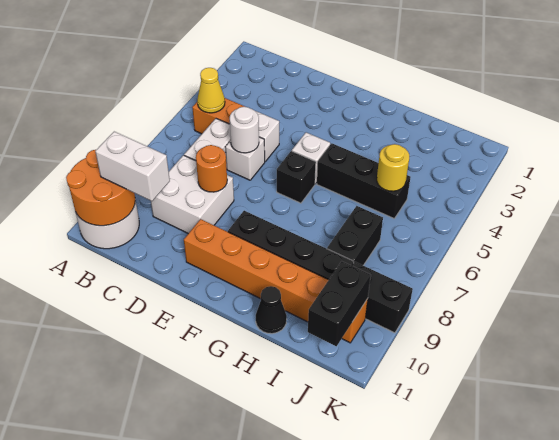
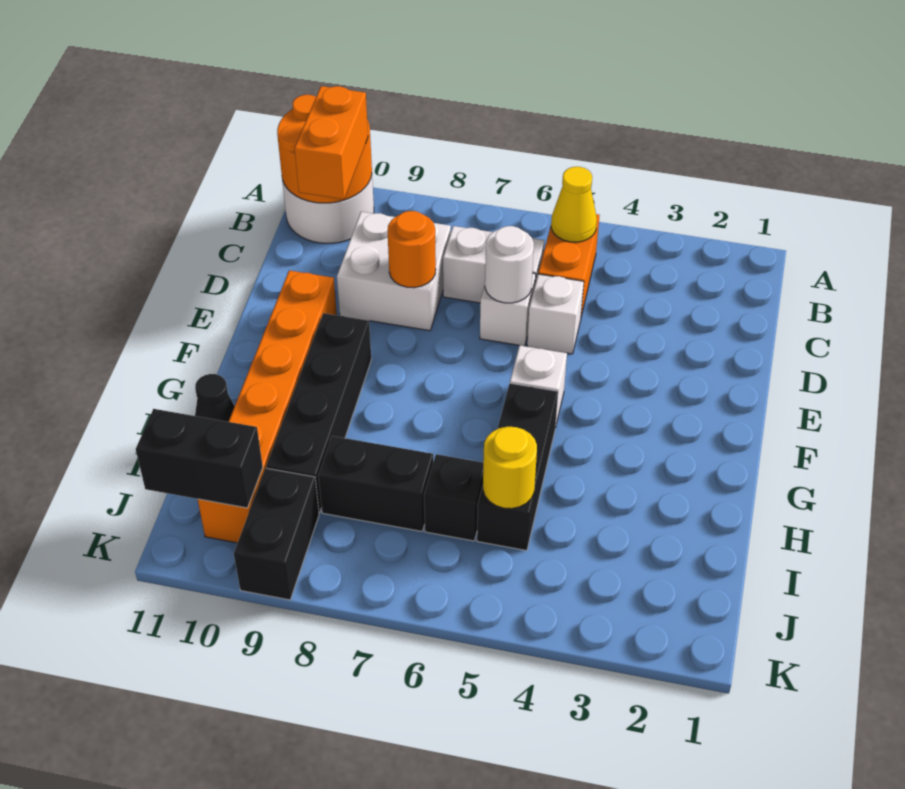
white 1x2 brick [95,132,170,201] -> orange 1x2 brick [294,86,368,199]
black 1x1 brick [277,151,316,203] -> black 1x1 brick moved to [424,454,483,541]

